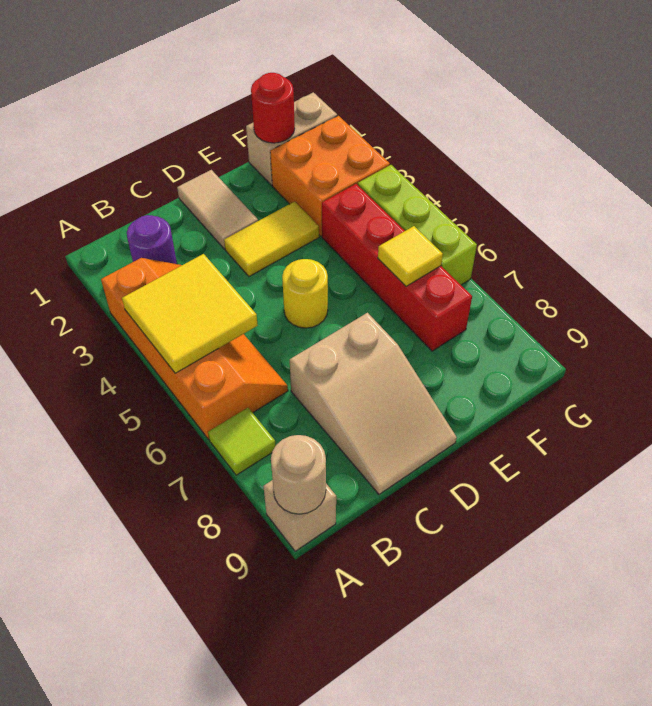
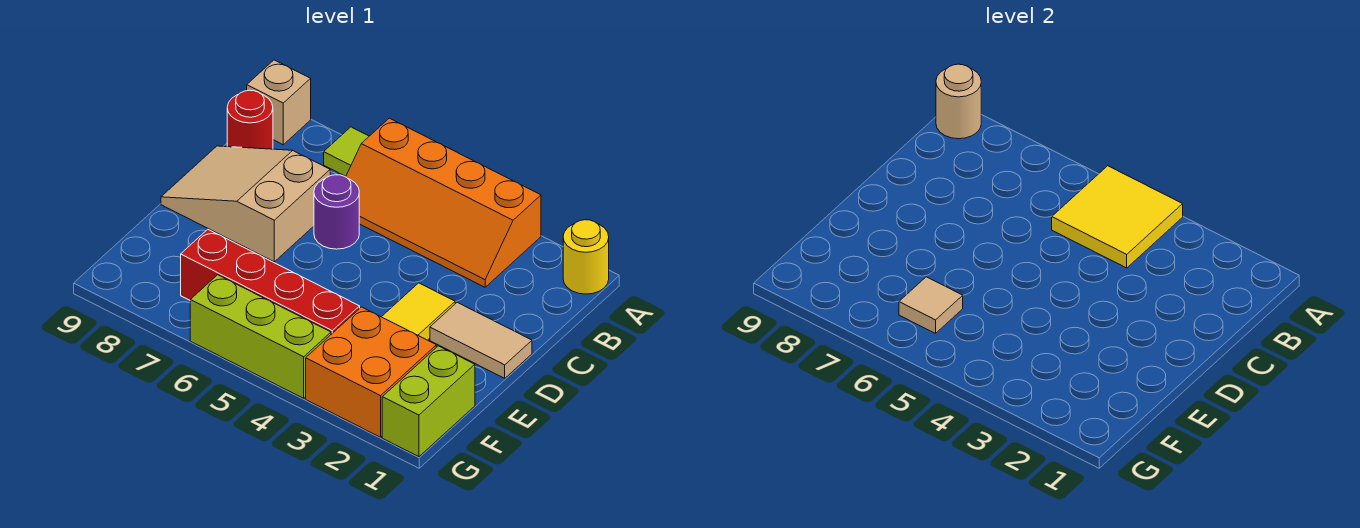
purple 1x1 round brick [127,215,177,264] -> purple 1x1 round brick moved to [314,175,359,249]
yellow 1x1 round brick [282,259,328,328] -> yellow 1x1 round brick moved to [563,220,609,294]
tan 1x2 brick [246,92,337,185] -> lime 1x2 brick [382,346,475,457]
red 1x1 round brick [251,73,295,143] -> red 1x1 round brick moved to [227,90,273,149]
yellow 1x1 tile [378,226,443,286] -> tan 1x1 tile [899,277,963,333]

